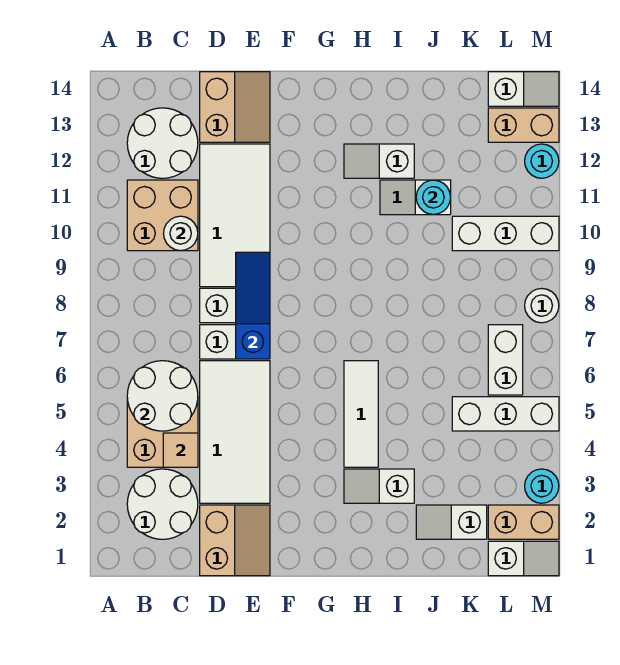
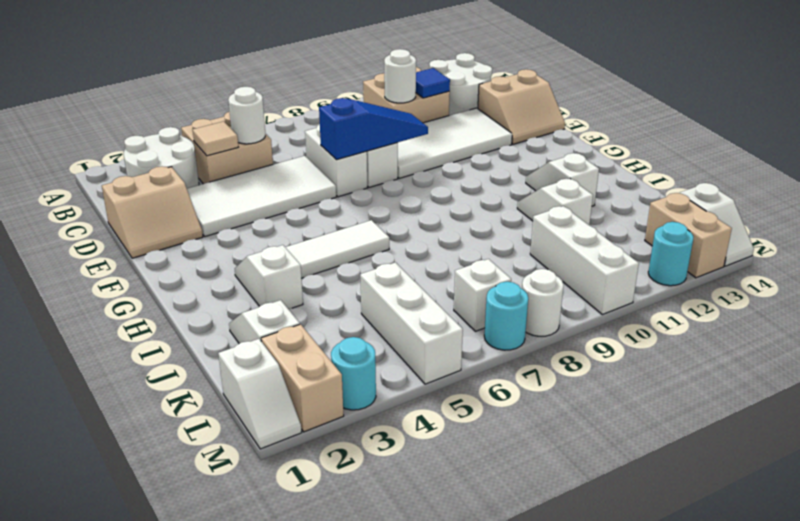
white 2x2 round brick [127,361,198,431] -> white 1x1 round brick [228,87,265,144]
none -> blue 1x1 tile [416,68,450,98]
cyan 1x1 round brick [416,180,451,214] -> cyan 1x1 round brick moved to [484,282,528,350]
white 1x2 brick [488,325,523,395] -> white 1x1 brick [454,259,511,331]

